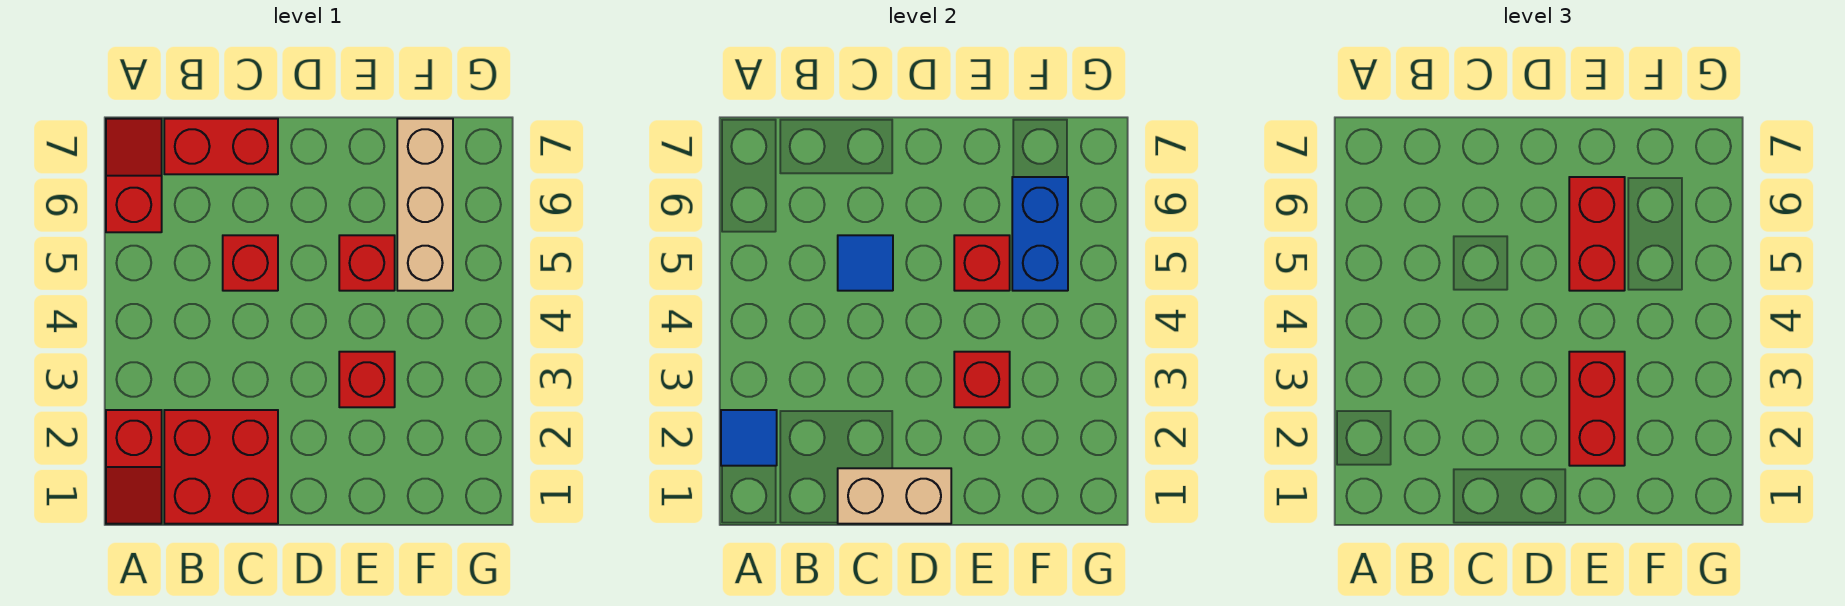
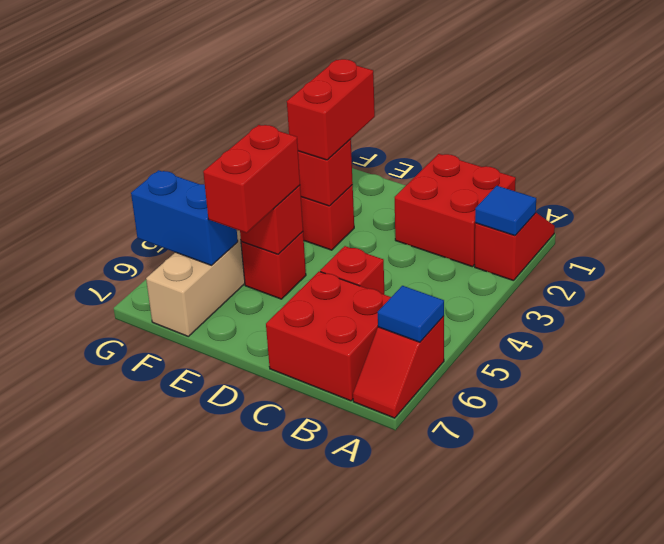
red 1x2 brick [164,119,278,174] -> red 2x2 brick [266,271,391,401]
tan 1x2 brick [838,468,951,524] -> none
blue 1x1 tile [838,235,893,291] -> blue 1x1 tile moved to [378,286,444,342]
blue 1x2 brick [1012,177,1068,291] -> blue 1x2 brick turned to [131,170,238,265]

